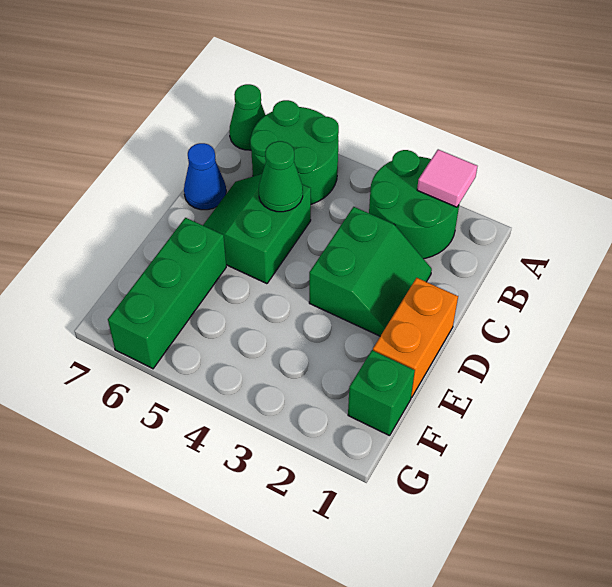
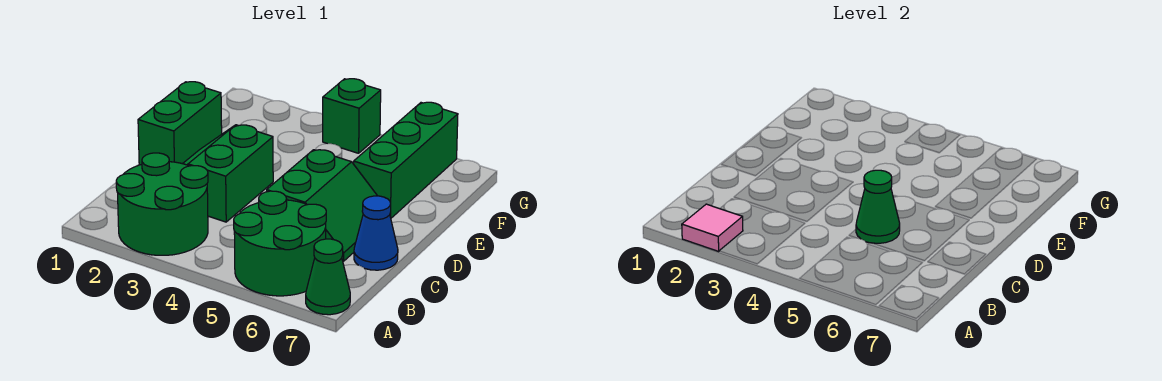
orange 1x2 brick [373,278,458,398] -> green 1x2 brick [138,82,222,165]
green 1x1 brick [348,350,415,436] -> green 1x1 brick moved to [323,79,381,153]

